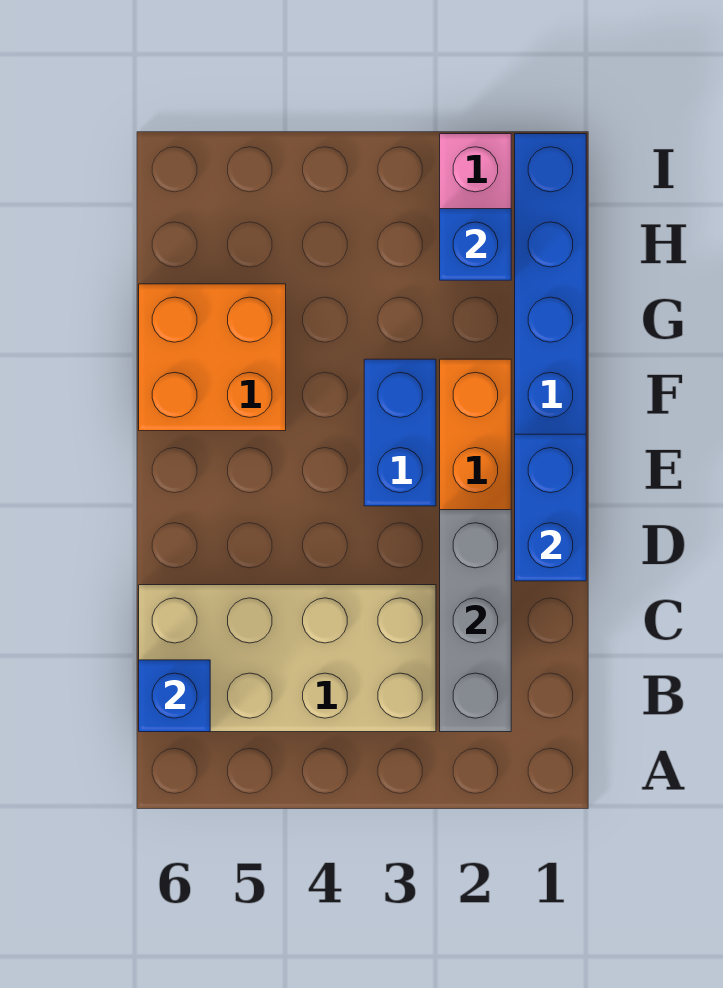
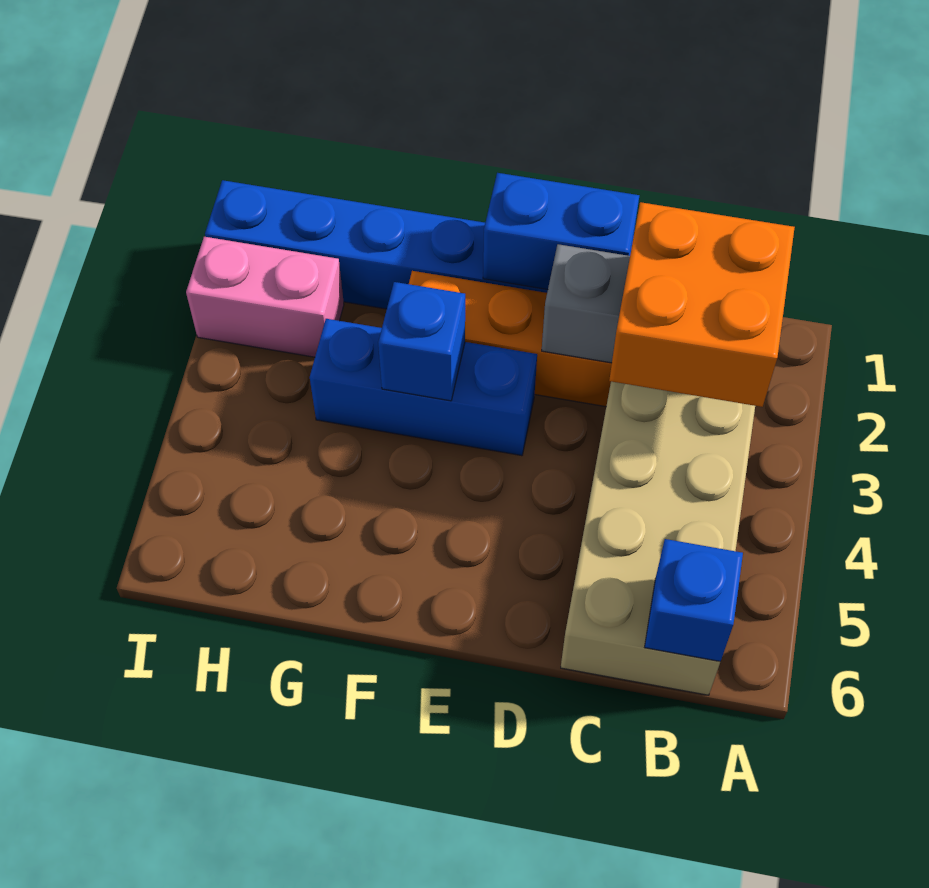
blue 1x2 brick [364,359,436,506] -> blue 1x3 brick [310,319,537,456]
orange 2x2 brick [139,284,286,431] -> orange 2x2 brick moved to [609,202,795,407]
blue 1x1 brick [440,209,511,280] -> blue 1x1 brick moved to [378,282,465,401]

